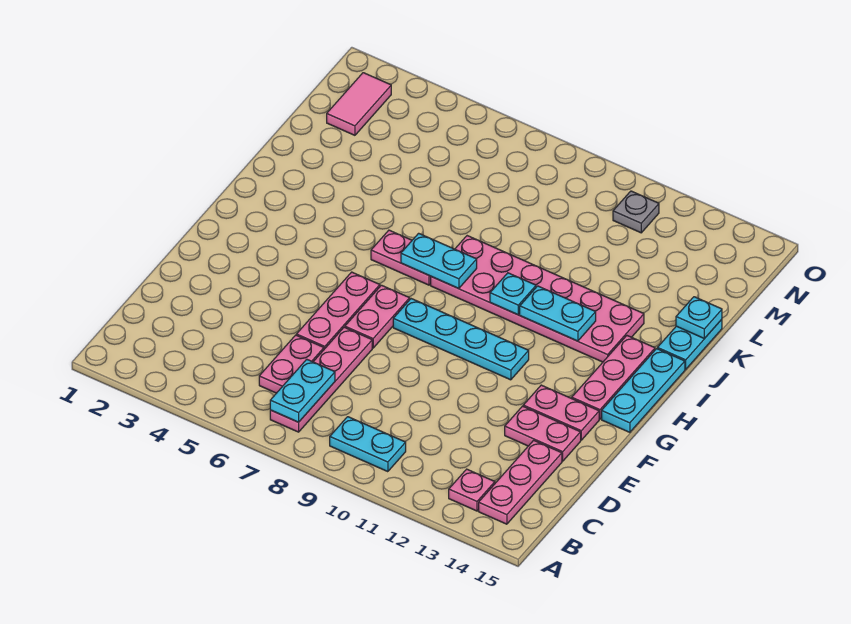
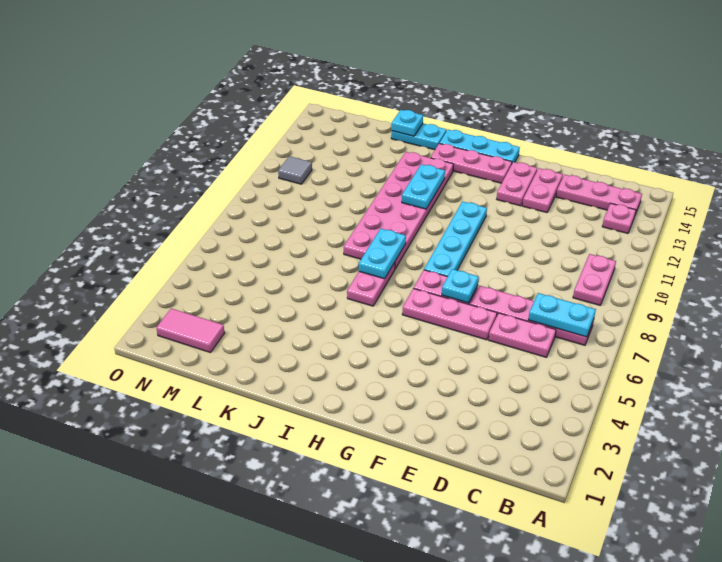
cyan 1x2 plate [330,417,406,472] -> pink 1x2 plate [573,254,616,305]
cyan 1x1 plate [490,273,536,315] -> cyan 1x1 plate moved to [442,269,479,303]
grey 1x1 plate [613,191,659,233] -> grey 1x1 tile [278,156,312,184]

